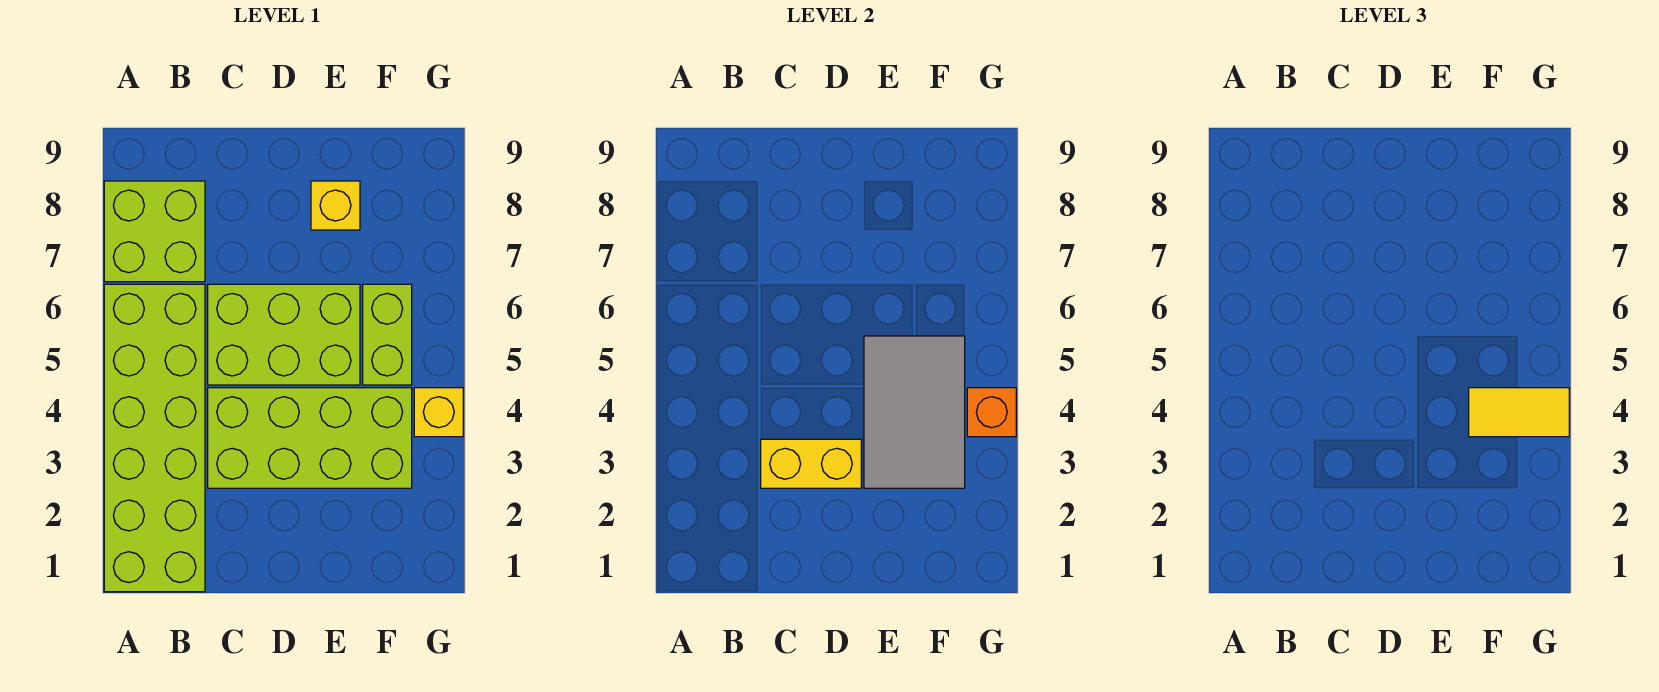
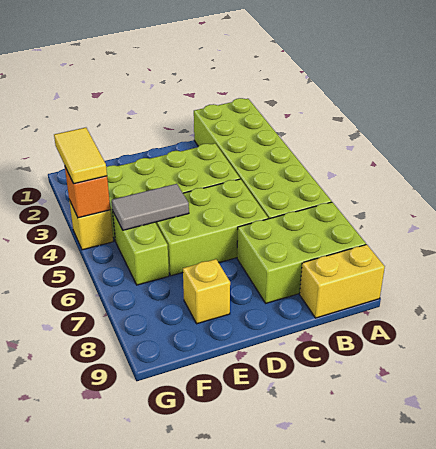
lime 2x2 brick [104,181,205,282] -> lime 2x3 brick [237,202,366,303]
yellow 1x2 brick [761,439,861,488] -> yellow 1x2 brick moved to [300,245,385,318]
grey 2x3 tile [864,336,965,488] -> grey 1x2 tile [112,184,189,230]
yellow 1x2 tile [1469,388,1569,437] -> yellow 1x2 tile turned to [54,128,107,184]

